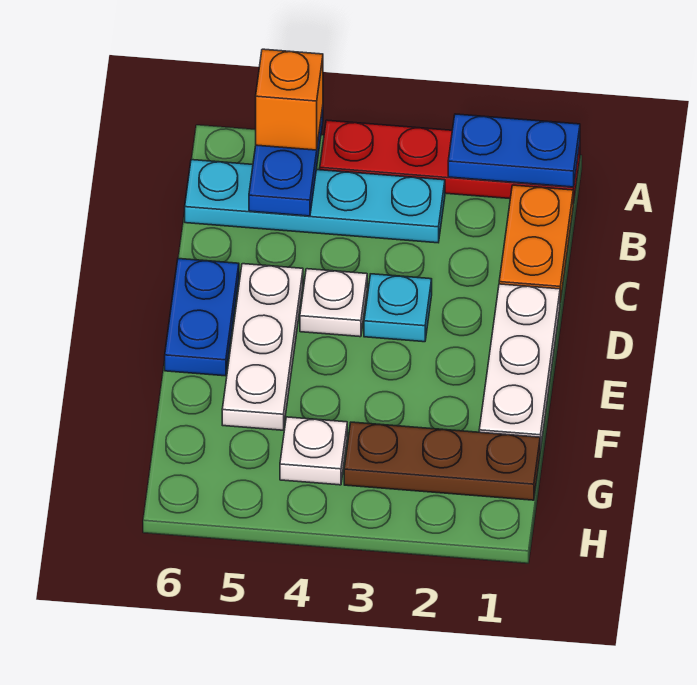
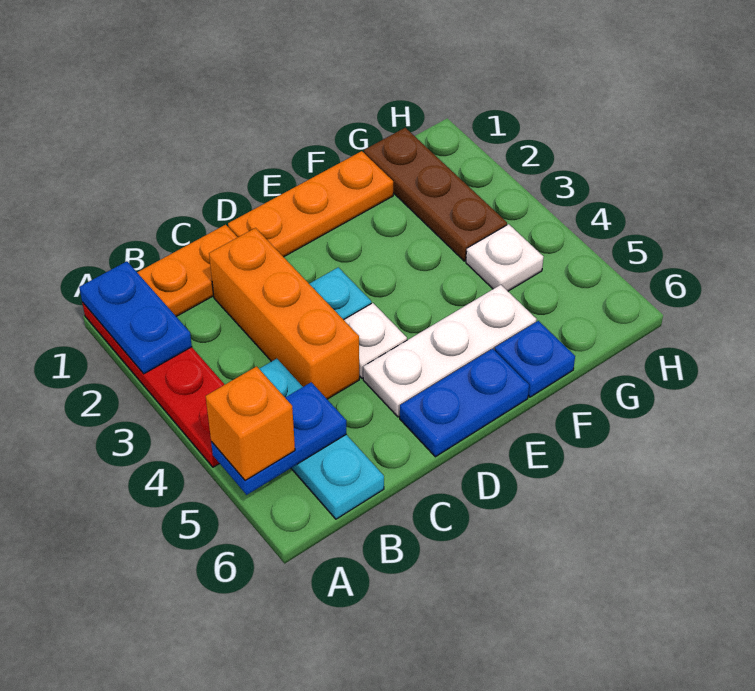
cyan 1x4 plate [185,160,445,243] -> cyan 1x3 plate [259,359,384,519]
none -> orange 1x3 brick [209,228,359,399]
white 1x3 plate [479,284,560,451] -> orange 1x3 plate [228,151,393,257]
none -> blue 1x1 plate [495,321,575,397]

